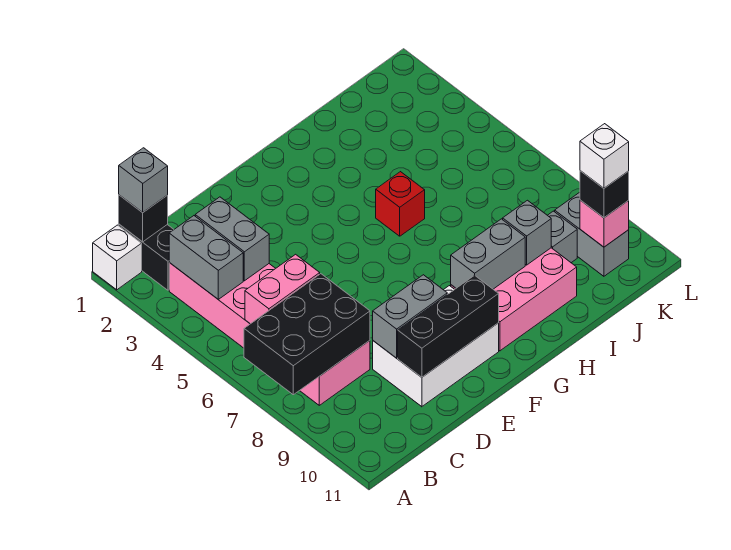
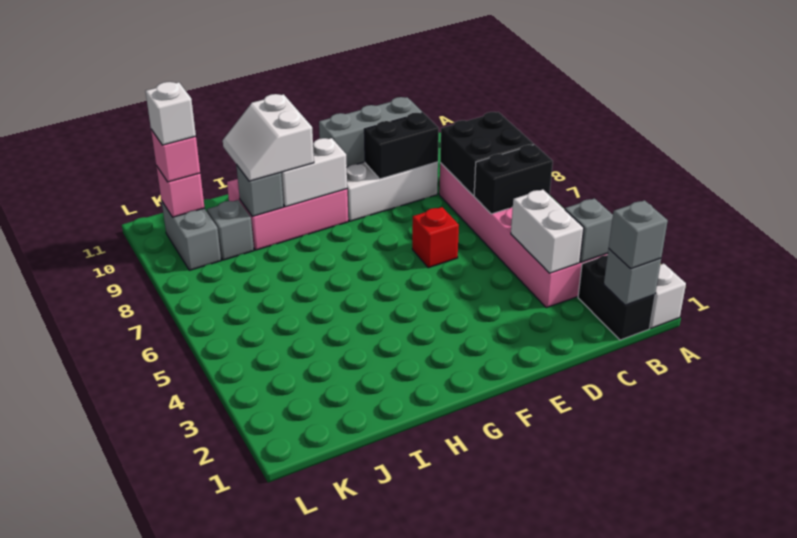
black 2x3 brick [244,274,370,395] -> black 2x2 brick [440,112,534,196]
black 1x1 brick [119,195,168,242] -> grey 1x1 brick [604,249,661,305]
grey 1x2 brick [169,216,243,299] -> grey 1x1 brick [565,198,613,262]
pink 1x2 brick [245,254,320,324] -> black 1x2 brick [474,145,553,214]
grey 1x2 brick [195,197,269,281] -> white 1x2 brick [511,190,584,273]
grey 1x2 brick [373,275,447,358] -> black 1x2 brick [364,113,439,179]
black 1x3 brick [398,275,499,377] -> grey 1x3 brick [319,97,422,167]
grey 1x2 brick [451,219,525,289] -> white 1x2 brick [281,138,347,207]
red 1x1 brick [376,172,425,236] -> red 1x1 brick moved to [412,207,459,268]
none -> white 2x2 slope [223,94,314,181]
black 1x1 brick [580,171,629,218] -> pink 1x1 brick [151,129,200,182]

